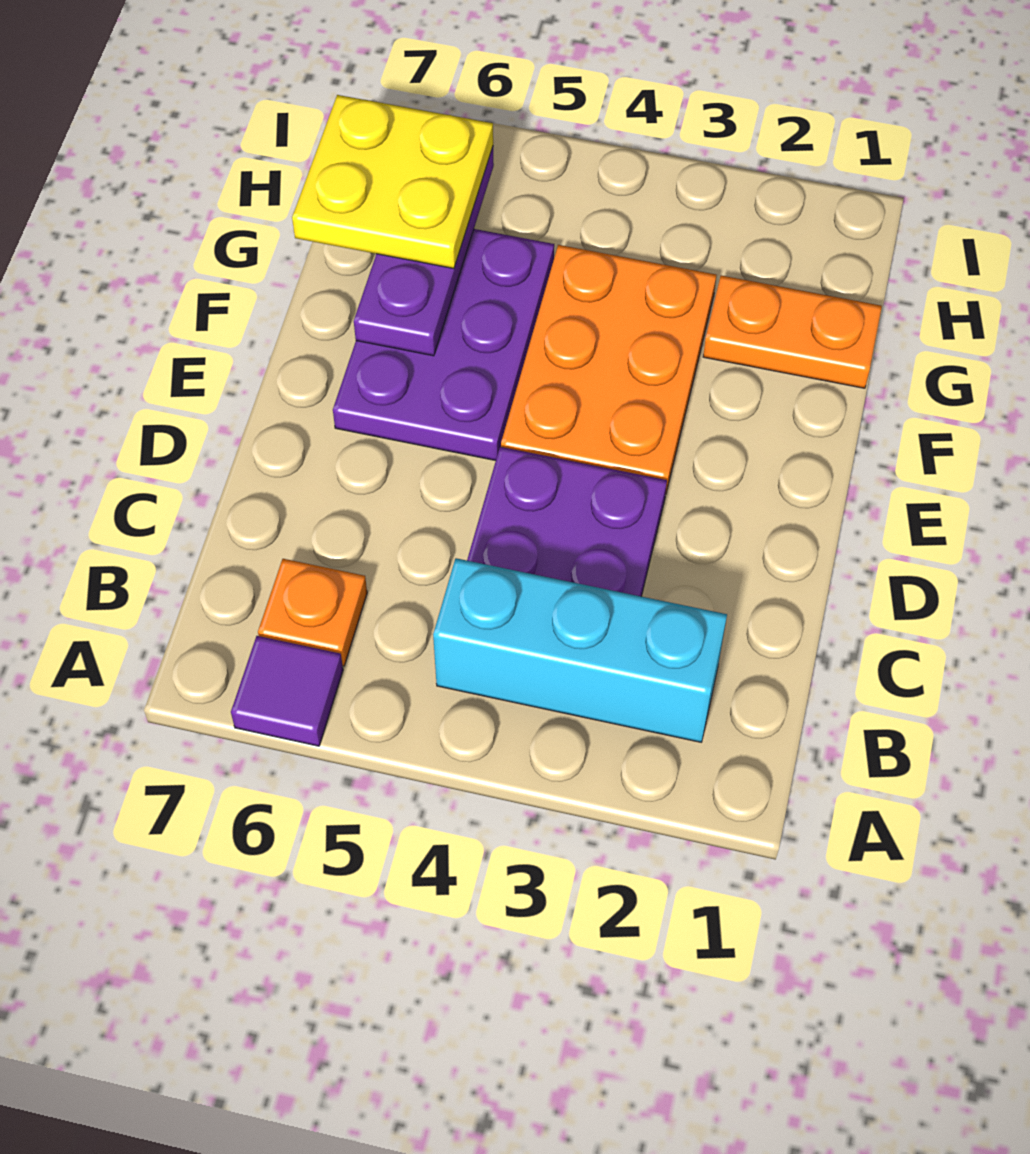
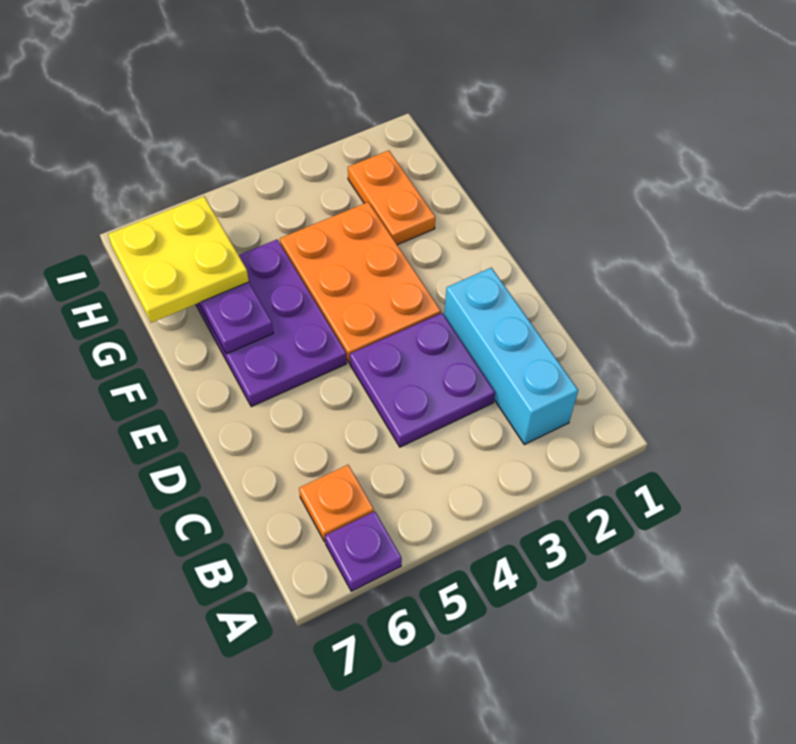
purple 1x1 tile [231,636,343,746] -> purple 1x1 plate [325,511,402,591]
cyan 1x3 brick [433,558,727,742] -> cyan 1x3 brick turned to [444,268,578,445]
orange 1x2 plate [703,275,882,388] -> orange 1x2 plate turned to [348,150,435,245]

